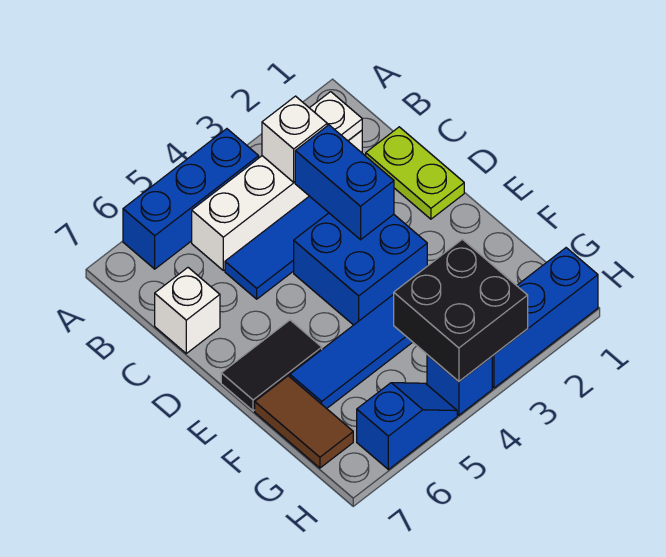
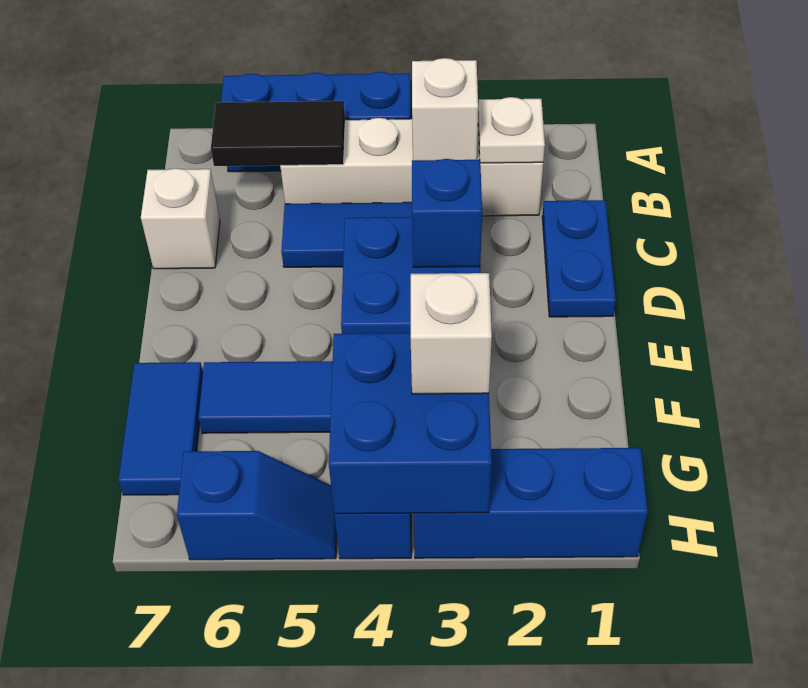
lime 1x2 plate [366,127,464,219] -> blue 1x2 plate [542,200,616,317]
blue 1x2 brick [295,125,394,240] -> blue 1x1 brick [412,159,482,267]
black 1x2 tile [221,320,322,411] -> black 1x2 tile moved to [211,101,345,166]
brown 1x2 tile [255,376,353,468] -> blue 1x2 tile [118,362,203,495]
black 2x2 brick [394,239,528,381] -> blue 2x2 brick [329,333,492,514]
none -> white 1x1 brick [411,273,492,394]

